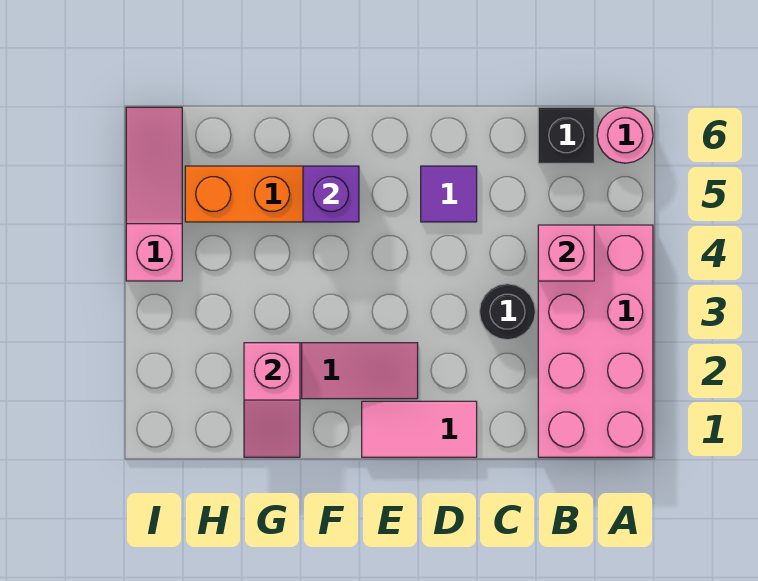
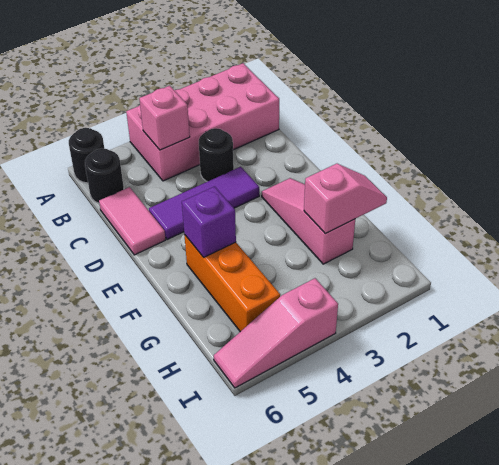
pink 1x1 round brick [597,107,653,163] -> black 1x1 round brick [69,128,104,183]
black 1x1 brick [538,107,594,163] -> black 1x1 round brick [85,148,124,203]
pink 1x2 tile [362,401,477,457] -> pink 1x2 tile moved to [99,187,166,255]
purple 1x1 tile [421,166,477,222] -> purple 1x3 tile [149,167,259,240]

